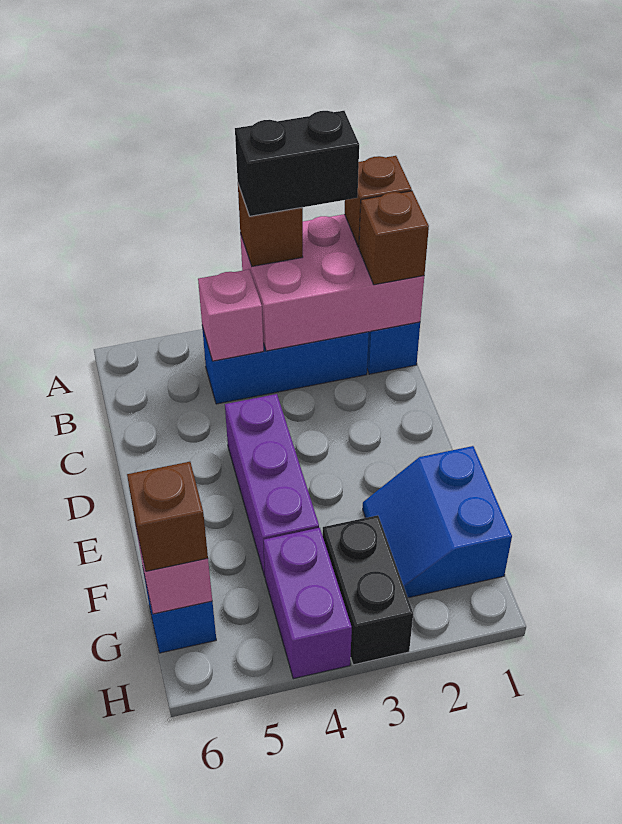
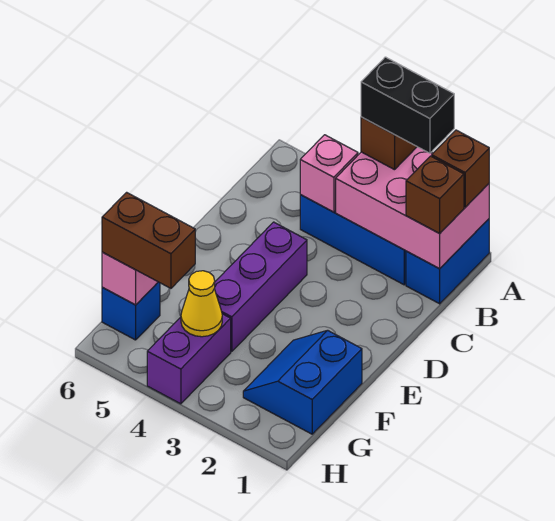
black 1x2 brick [323,515,413,665] -> none
none -> yellow 1x1 cone [181,271,222,337]
brown 1x1 brick [127,462,208,571] -> brown 1x2 brick [102,192,195,288]

